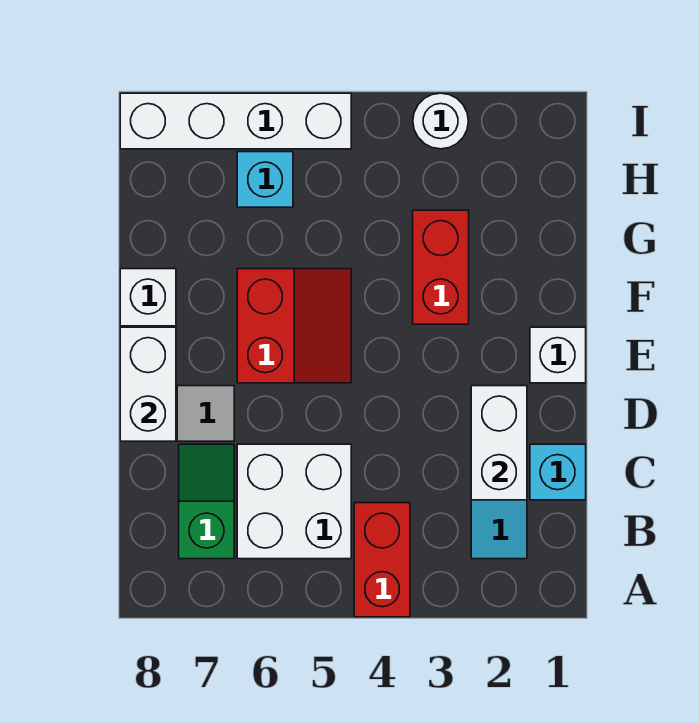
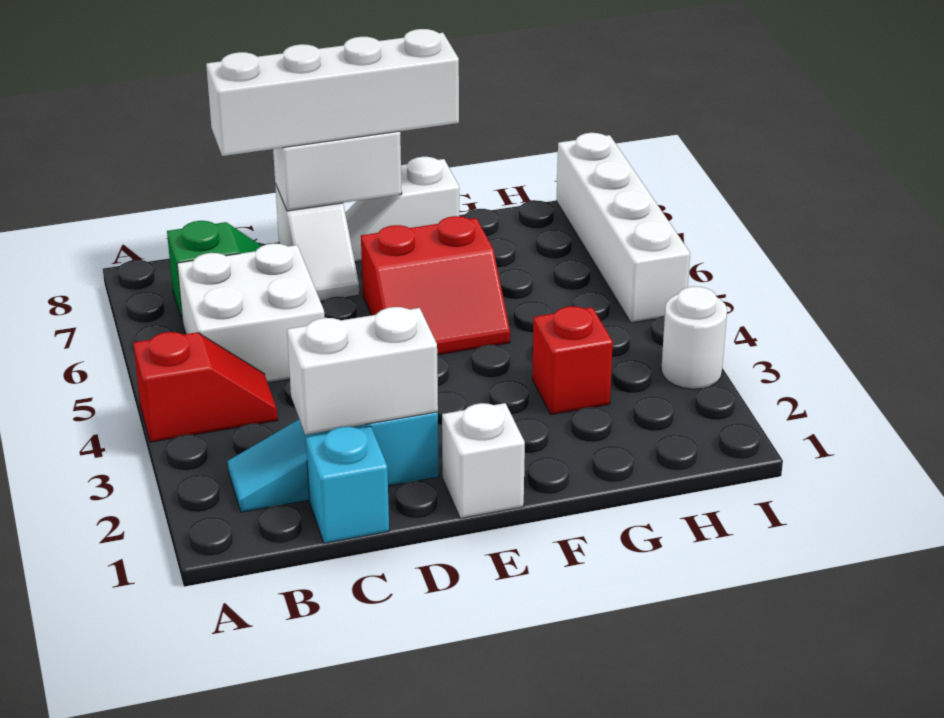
red 1x2 brick [354,503,410,617] -> red 1x2 slope [133,332,277,442]
none -> white 1x4 brick [206,29,459,156]
red 1x2 brick [413,210,469,324] -> red 1x1 brick [532,306,613,415]
cyan 1x1 brick [237,152,293,207] -> none

